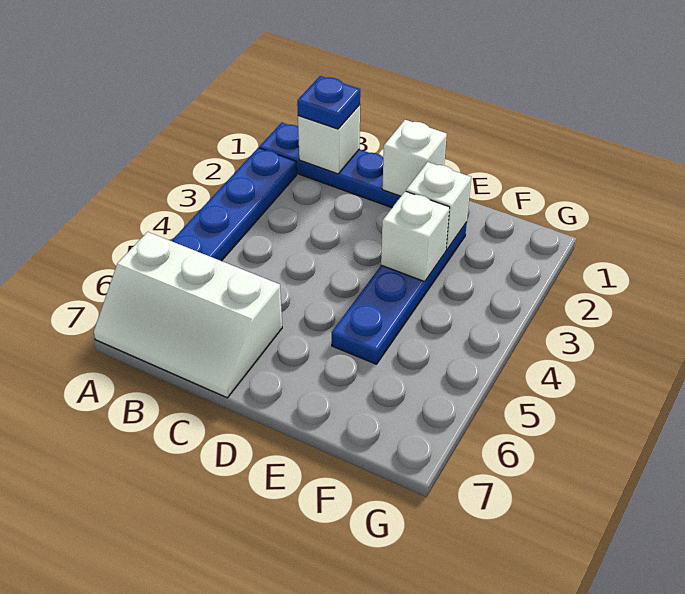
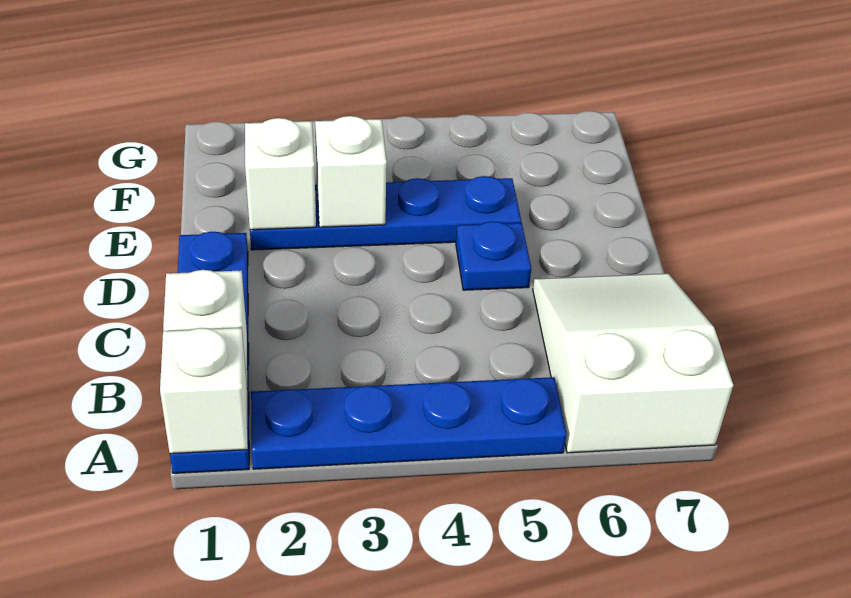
white 2x3 slope [94,232,282,398] -> white 2x3 slope turned to [533,274,733,453]
blue 1x1 plate [297,76,360,129] -> blue 1x1 plate moved to [456,221,531,290]
white 1x1 brick [382,120,447,196] -> white 1x1 brick moved to [160,328,248,454]

